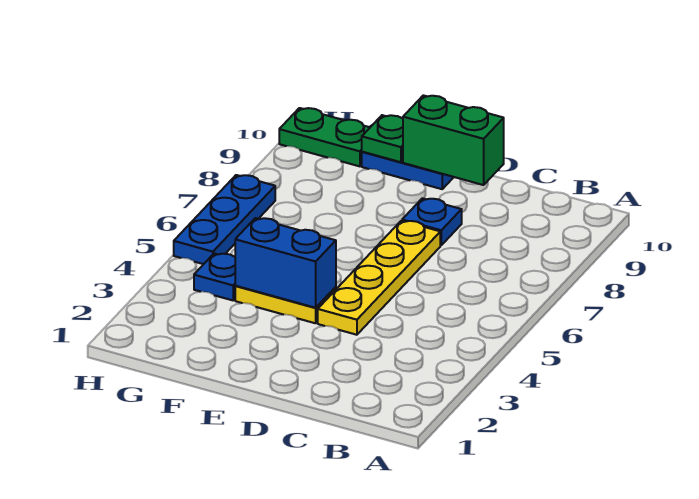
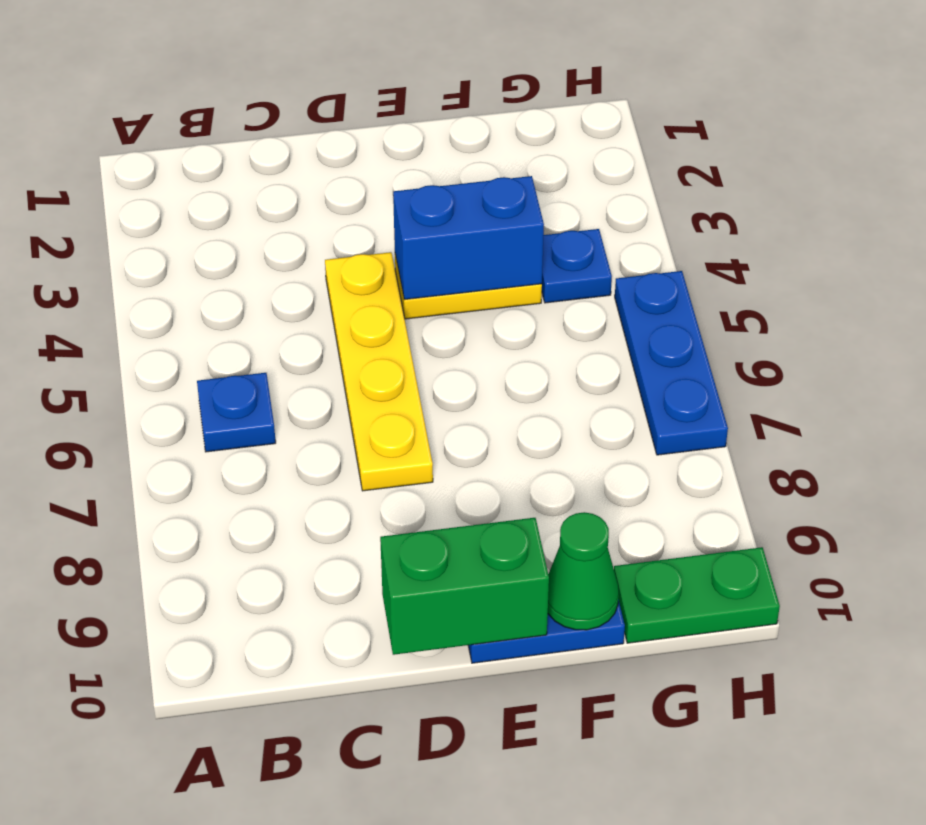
blue 1x1 plate [402,198,462,245] -> blue 1x1 plate moved to [197,373,276,452]
green 1x1 plate [362,115,403,162] -> green 1x1 cone [548,512,619,630]

